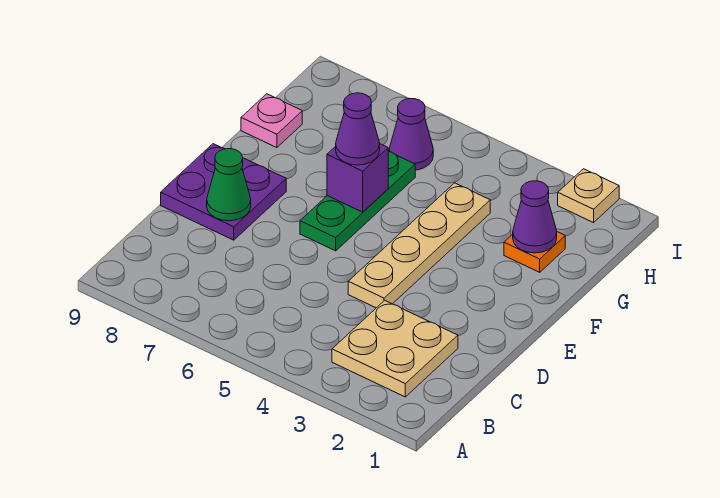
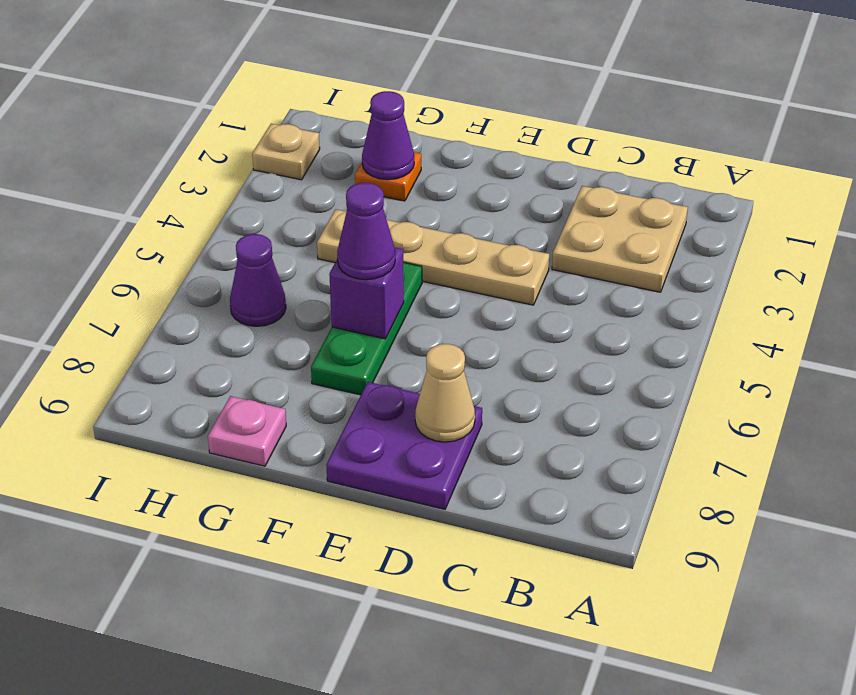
green 1x1 cone [207,149,251,221] -> tan 1x1 cone [415,344,475,442]
green 1x3 plate [300,151,415,251] -> green 1x3 plate turned to [311,262,422,395]

